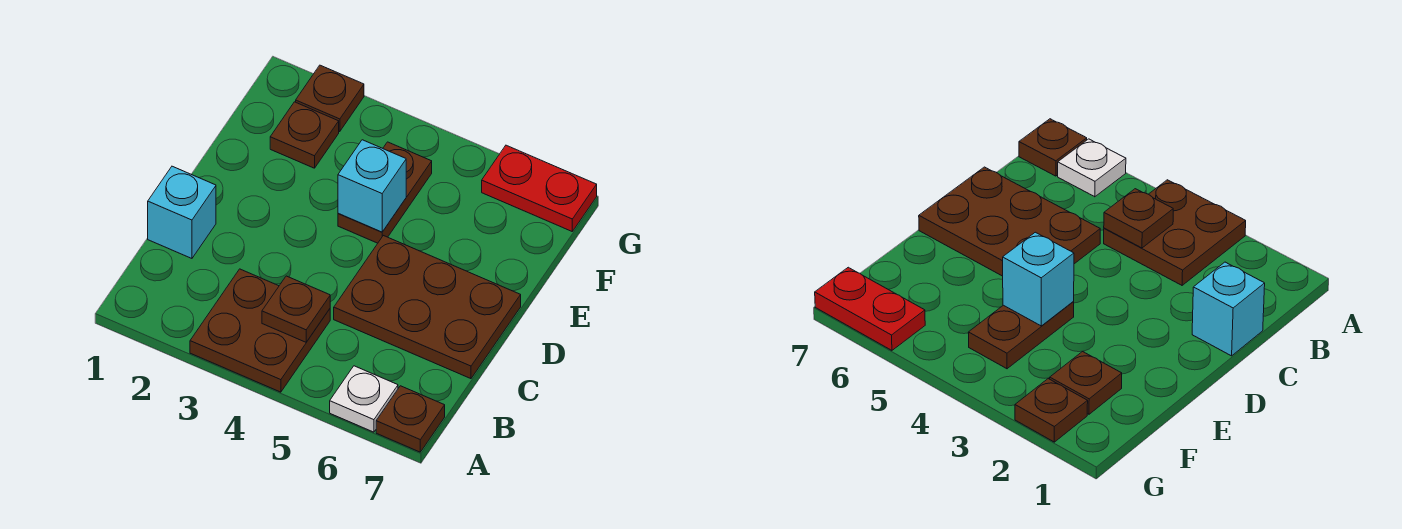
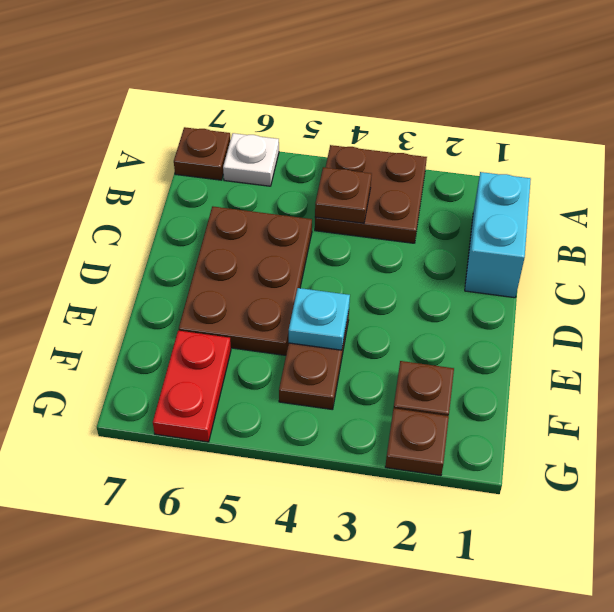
cyan 1x1 brick [148,166,216,258] -> cyan 1x2 brick [465,172,531,298]
brown 2x3 plate [334,236,521,379] -> brown 2x3 plate turned to [179,206,312,355]
cyan 1x1 brick [338,140,406,232] -> cyan 1x1 plate [289,288,350,350]
red 1x2 plate [482,145,597,231] -> red 1x2 plate turned to [153,331,231,442]

